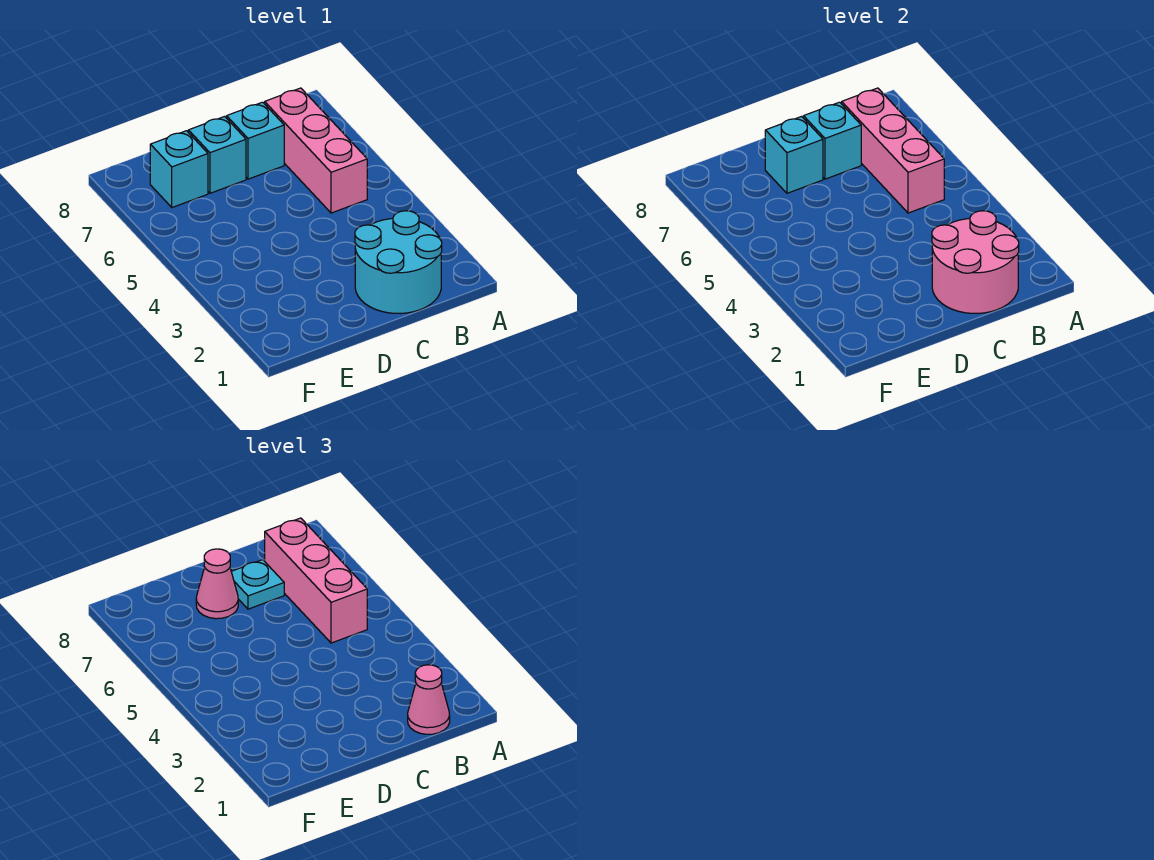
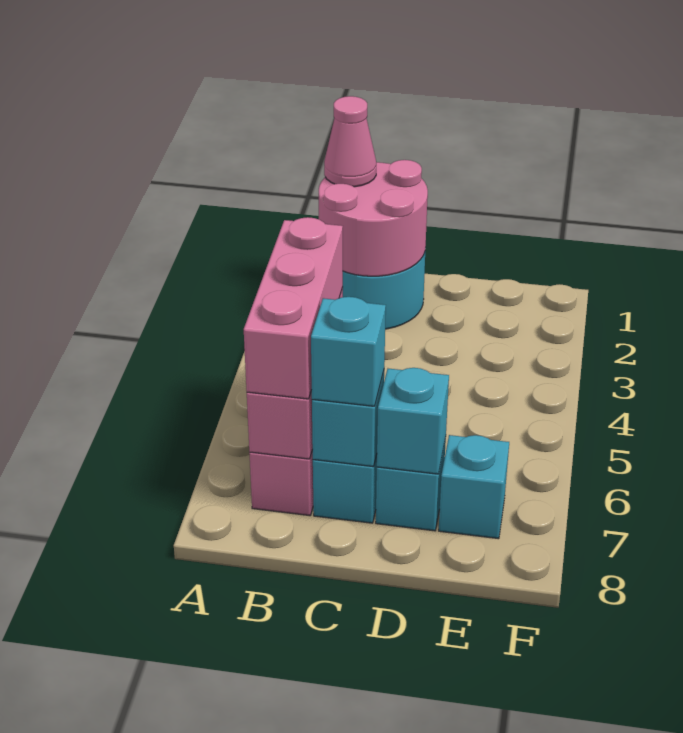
cyan 1x1 plate [231,560,284,609] -> cyan 1x1 brick [311,297,386,406]
pink 1x1 cone [196,549,238,619] -> none

